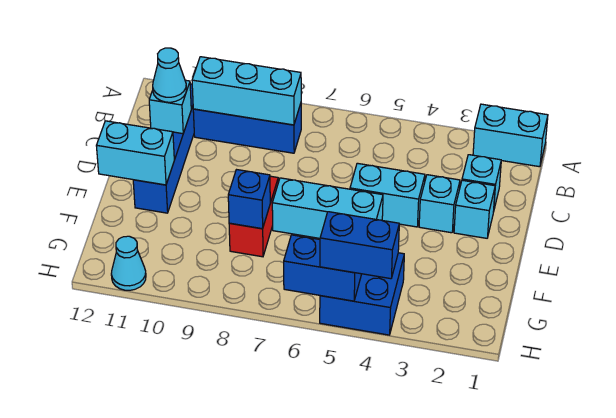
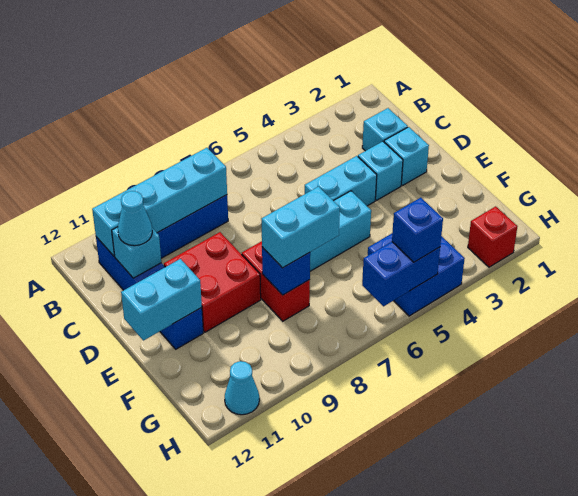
cyan 1x2 brick [473,104,548,167] -> cyan 1x2 brick moved to [262,187,340,268]
cyan 1x3 brick [192,57,301,125] -> cyan 1x4 brick [92,148,227,256]
none -> red 2x2 brick [164,232,261,332]
none -> red 1x1 brick [468,206,517,267]
blue 1x2 brick [320,212,399,279] -> blue 1x1 brick [392,198,443,262]

